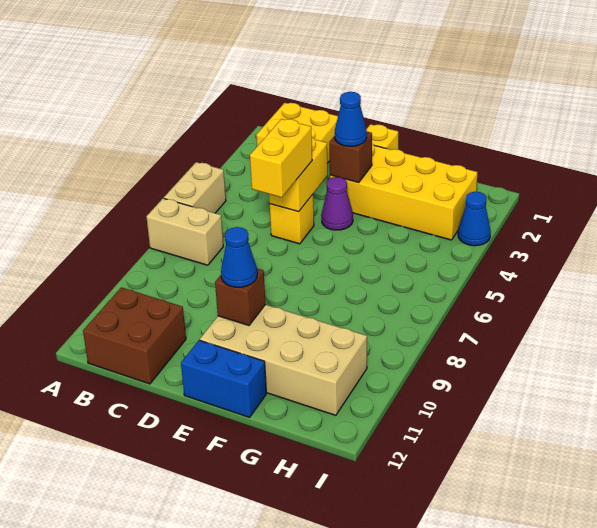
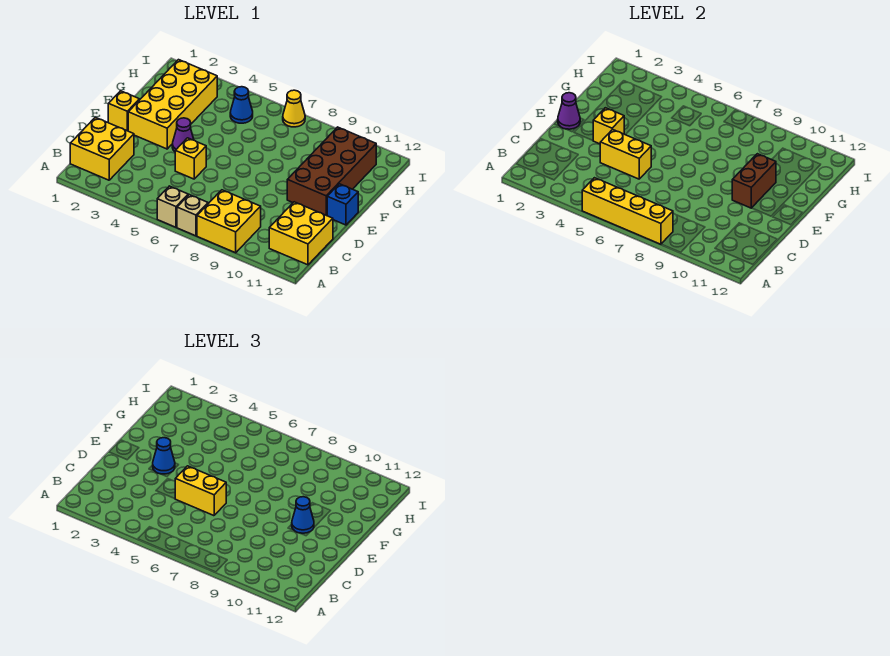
tan 1x2 brick [164,162,226,213] -> tan 1x1 brick [157,186,188,227]
none -> yellow 1x4 brick [582,178,673,244]
tan 1x2 brick [146,198,223,265] -> tan 1x1 brick [177,195,208,236]
none -> yellow 2x2 brick [197,190,261,253]
brown 2x2 brick [83,287,186,384] -> yellow 2x2 brick [269,202,333,265]
none -> purple 1x1 cone [558,93,580,129]
brown 1x1 brick [329,132,372,183] -> yellow 1x1 brick [593,108,624,144]
tan 2x4 brick [200,305,367,415] -> brown 2x4 brick [287,127,376,216]
brown 1x1 brick [215,269,266,325] -> brown 1x2 brick [732,154,776,208]
blue 1x2 brick [181,340,266,417] -> blue 1x1 brick [327,184,358,225]
blue 1x1 cone [458,192,491,246] -> blue 1x1 cone moved to [230,87,253,123]
none -> yellow 1x1 cone [283,90,305,127]

